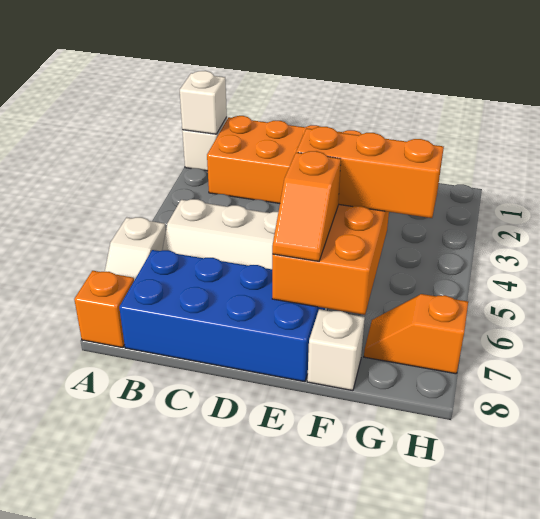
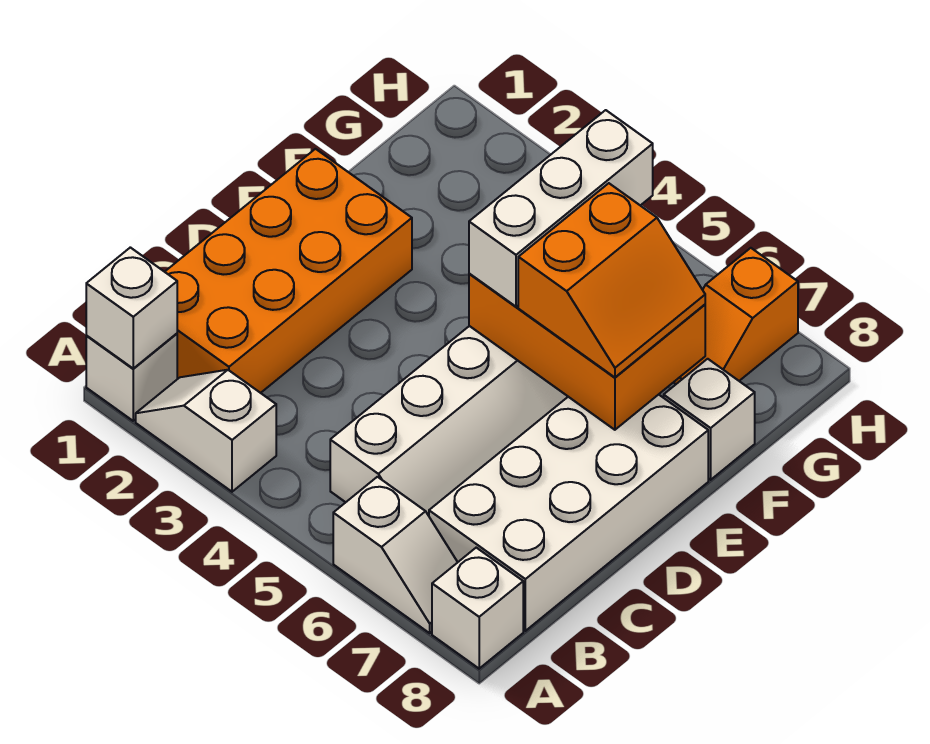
none -> white 1x2 slope [136,370,276,492]
orange 1x1 brick [74,271,134,348] -> white 1x1 brick [432,548,523,669]
blue 2x4 brick [119,250,325,382] -> white 2x4 brick [429,395,708,631]
orange 1x3 brick [296,127,444,218] -> white 1x3 brick [469,110,653,307]
orange 1x2 slope [272,151,341,261] -> orange 2x2 slope [518,183,705,377]

